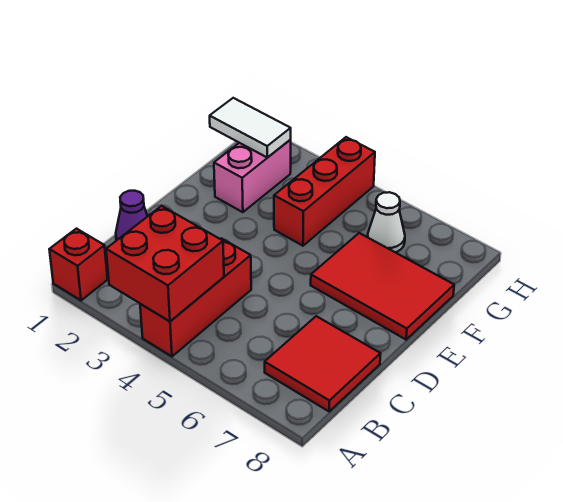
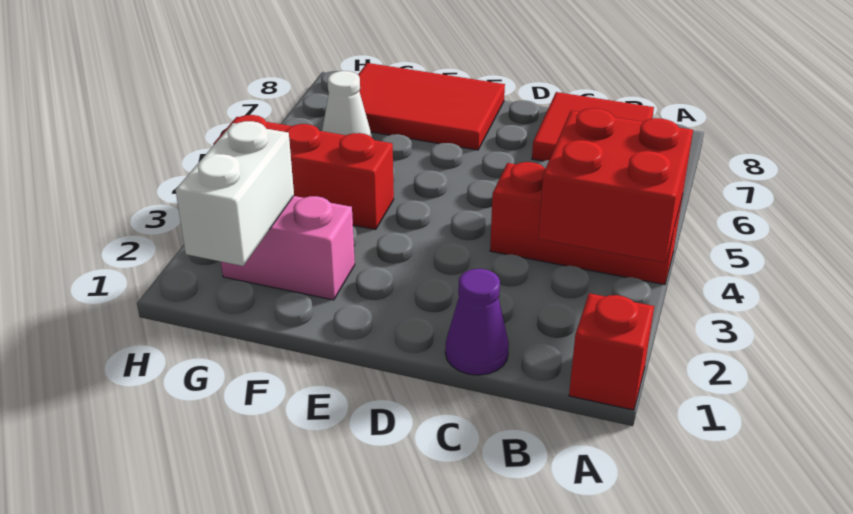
red 2x3 tile [311,233,454,340] -> red 2x3 tile turned to [358,63,505,150]
white 1x2 tile [210,98,291,158] -> white 1x2 brick [176,121,294,266]

